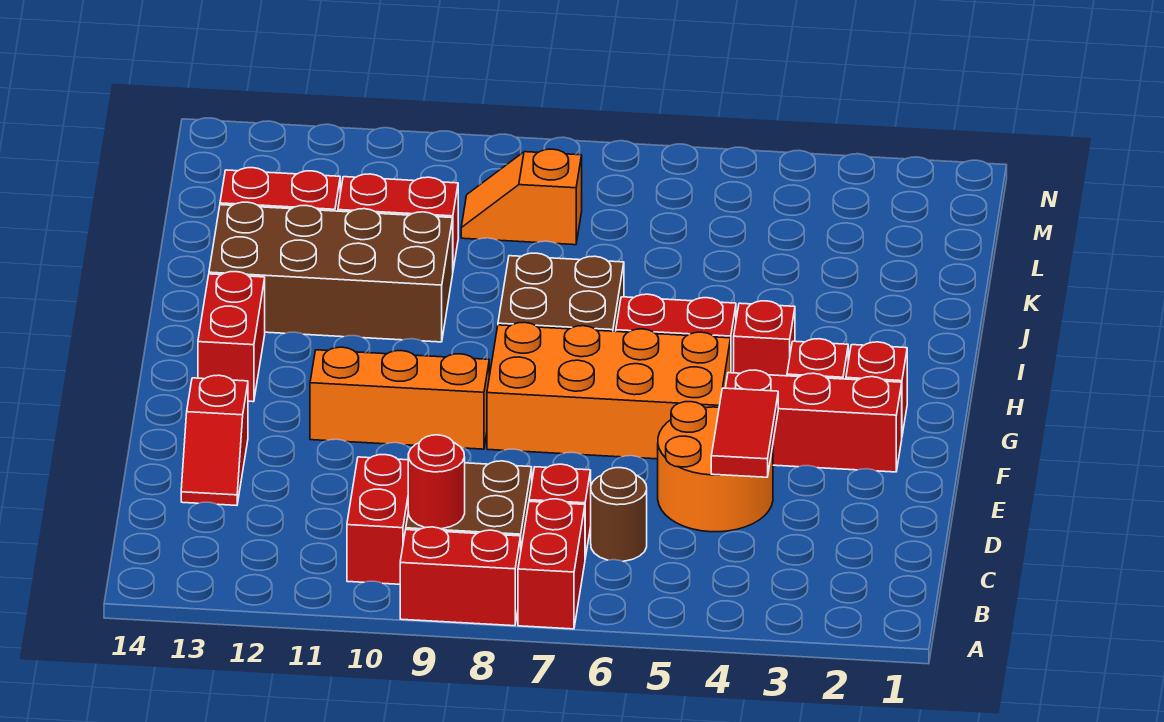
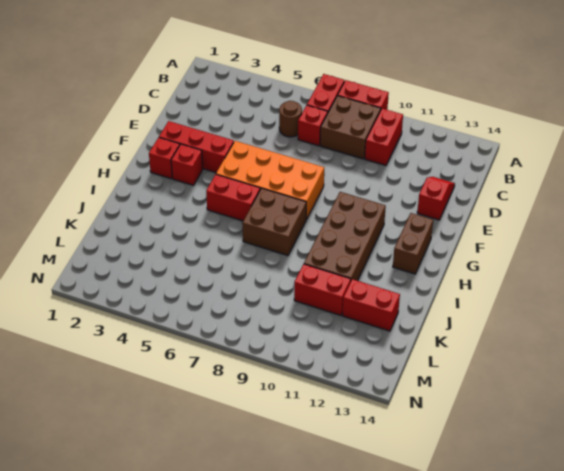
red 1x1 round brick [408,435,465,529] -> none
orange 2x2 round brick [658,402,773,532] -> none
red 1x2 tile [711,388,778,477] -> none
orange 1x3 brick [310,347,489,449] -> none
red 1x2 brick [198,272,265,402] -> brown 1x2 brick [393,213,433,274]
red 1x1 brick [734,301,795,376] -> none
brown 2x4 brick [209,202,453,342] -> brown 2x4 brick turned to [304,192,386,281]
orange 1x2 slope [461,149,582,245] -> none

